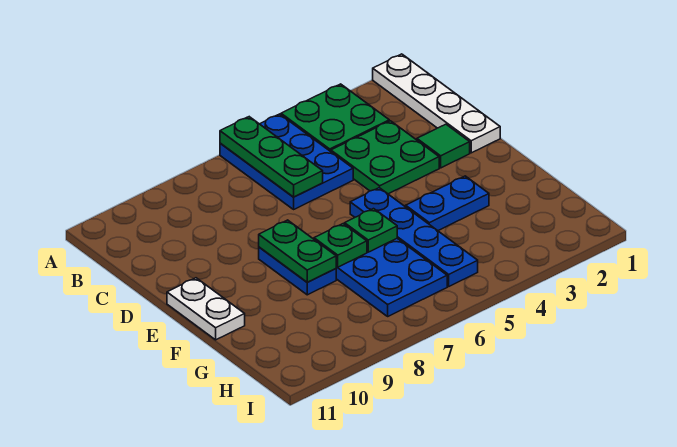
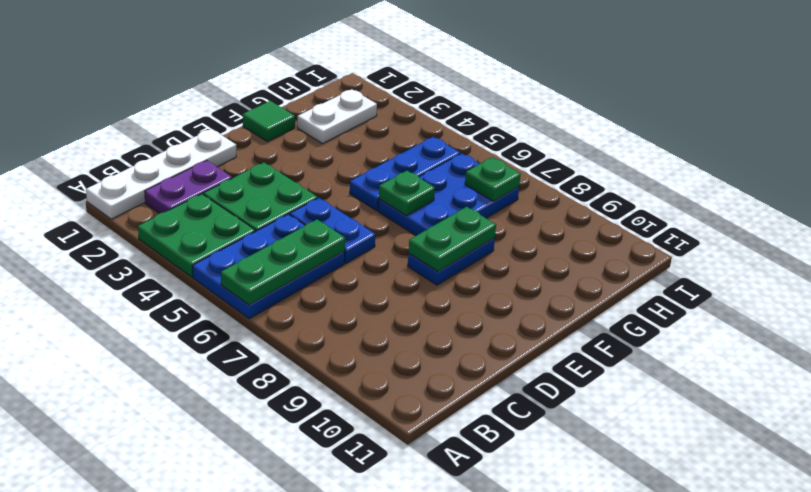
none -> purple 1x2 plate [145,161,232,213]
green 1x1 tile [417,124,470,168] -> green 1x1 tile moved to [243,101,295,142]
blue 1x4 plate [350,188,478,286] -> blue 1x3 plate [350,137,460,211]
white 1x2 plate [167,278,245,340] -> white 1x2 plate moved to [297,89,377,144]
blue 1x2 plate [406,176,489,231] -> blue 1x2 plate moved to [290,198,375,263]
green 1x1 plate [314,224,367,267] -> green 1x1 plate moved to [465,157,521,201]

